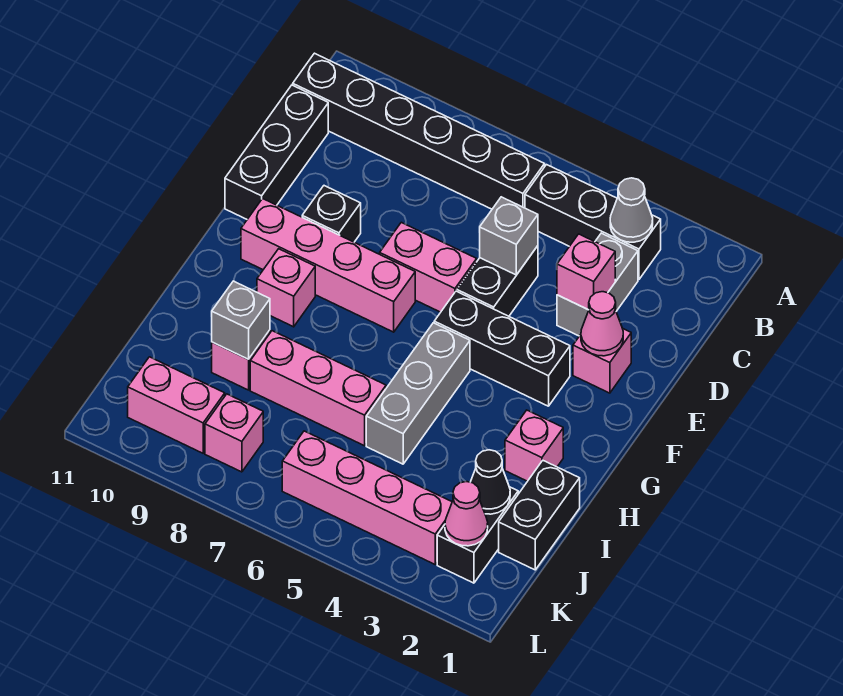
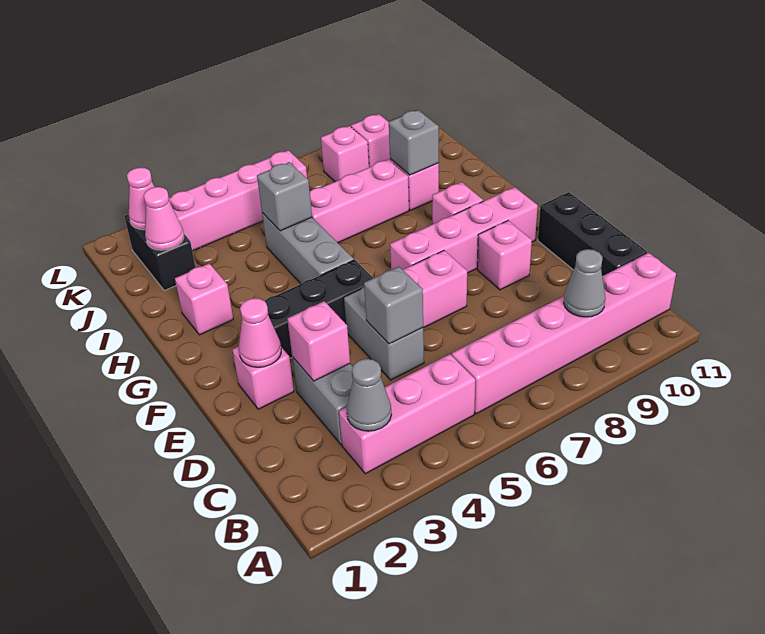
black 1x3 brick [525,165,661,280] -> pink 1x3 brick [339,354,475,474]
black 1x6 brick [293,53,545,209] -> pink 1x6 brick [452,253,676,414]
none -> grey 1x1 cone [564,249,605,317]
black 1x2 brick [457,246,538,316] -> grey 1x2 brick [344,287,424,380]
black 1x1 brick [302,186,361,242] -> pink 1x1 brick [477,221,532,290]
black 1x2 brick [499,461,580,570] -> none
none -> grey 1x1 brick [257,162,312,231]
black 1x1 cone [471,450,510,514] -> pink 1x1 cone [144,187,184,250]
pink 1x2 brick [128,357,225,453] -> pink 1x1 brick [351,114,390,167]

